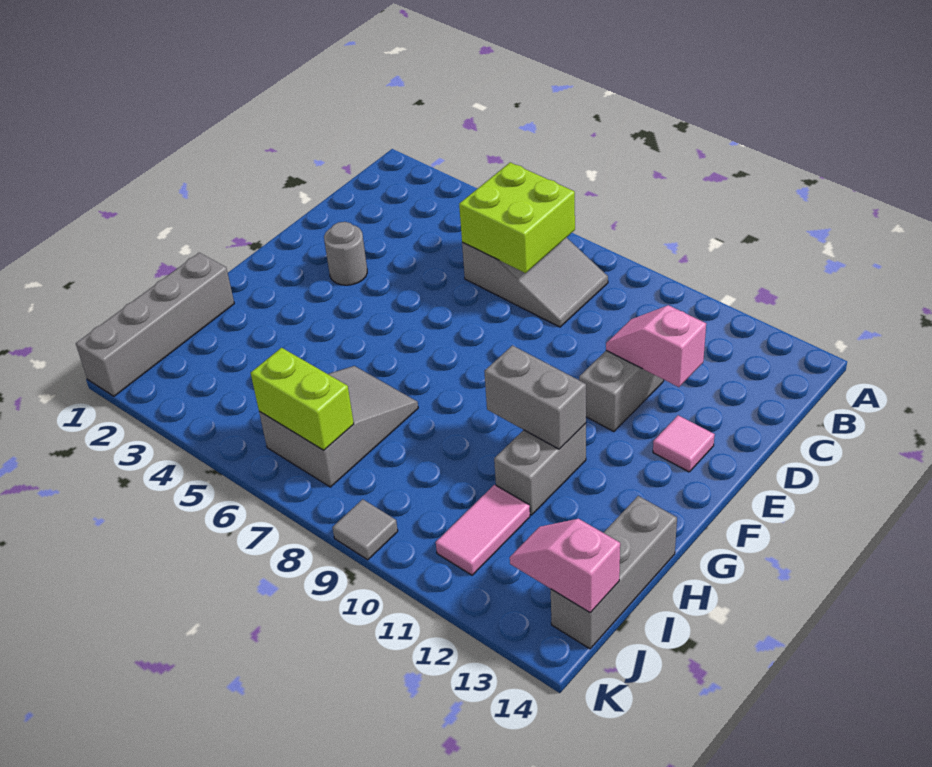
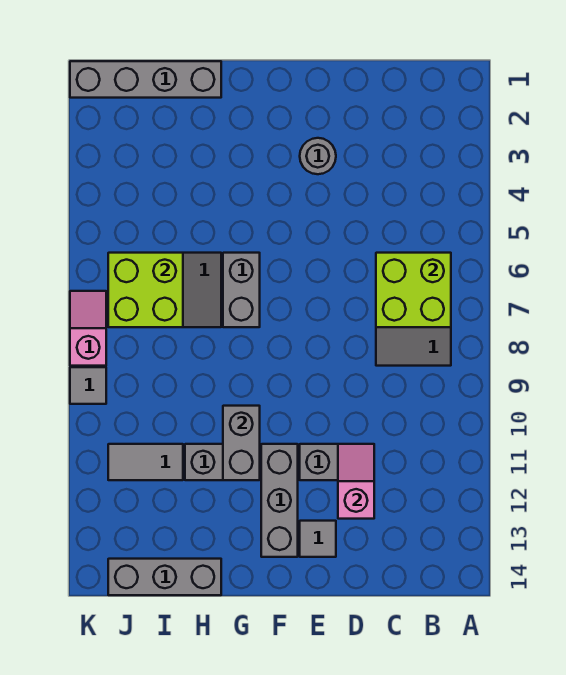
pink 1x1 tile [653,415,715,472] -> grey 1x1 tile [300,521,336,557]
none -> grey 1x3 brick [261,444,298,557]
none -> grey 1x2 brick [223,253,260,327]
pink 1x2 tile [436,485,530,575] -> grey 1x2 tile [108,444,183,480]
lime 1x2 brick [251,348,354,450] -> lime 2x2 brick [108,253,183,327]
pink 1x2 slope [510,519,620,613] -> pink 1x2 slope moved to [70,291,106,366]

